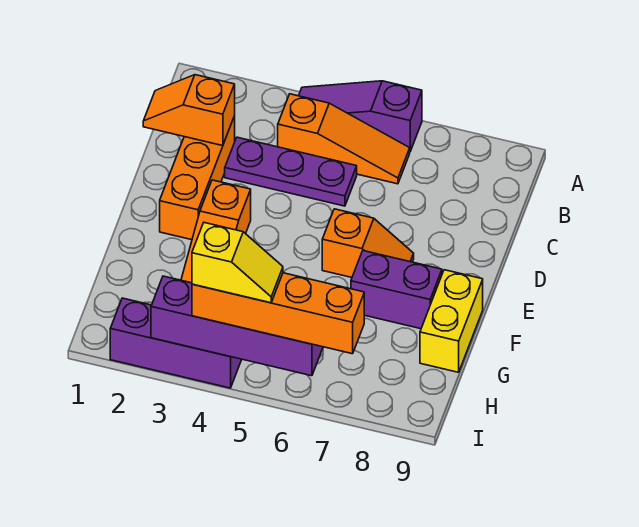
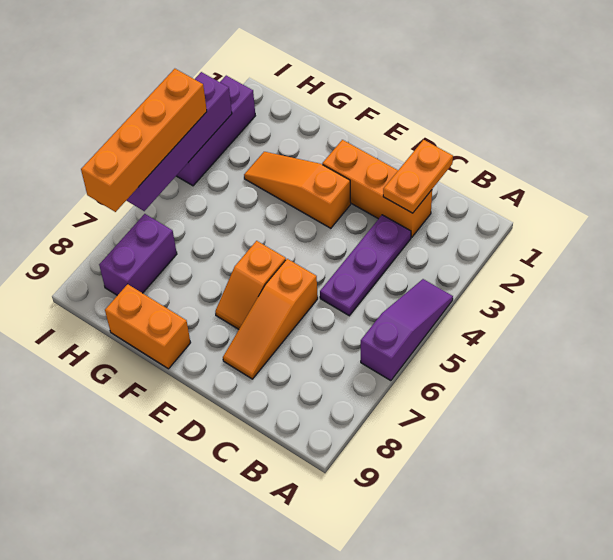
orange 1x3 slope [278,94,410,184] -> orange 1x3 slope moved to [223,259,318,379]
orange 1x2 slope [143,75,235,146] -> orange 1x2 plate [383,140,453,213]
purple 1x2 brick [351,251,442,329] -> purple 1x2 brick moved to [99,214,177,295]
yellow 1x2 brick [420,270,483,372] -> orange 1x2 brick [105,284,191,369]
yellow 1x2 slope [192,223,283,303] -> none

